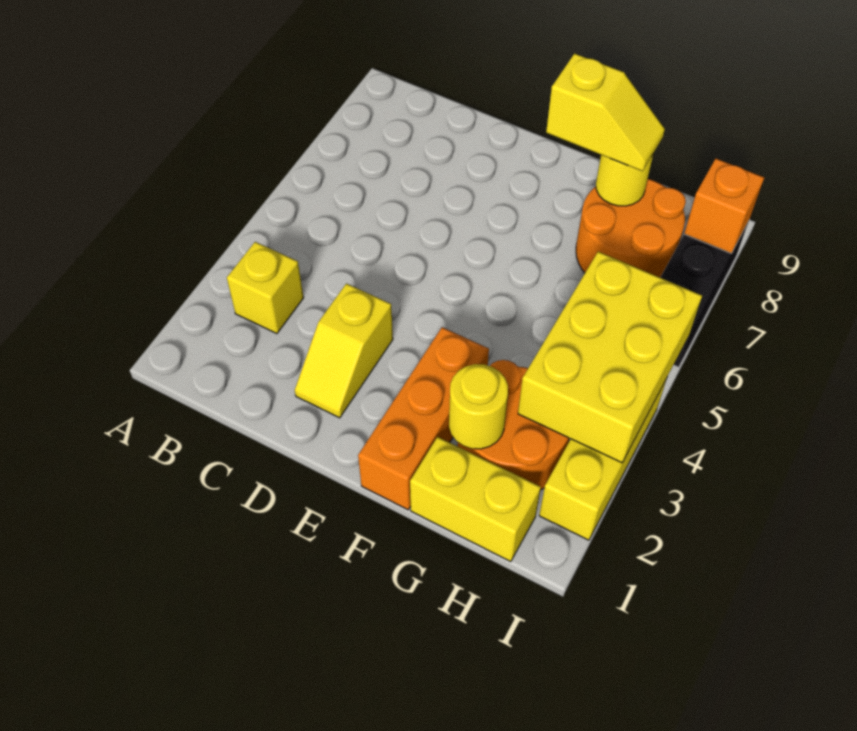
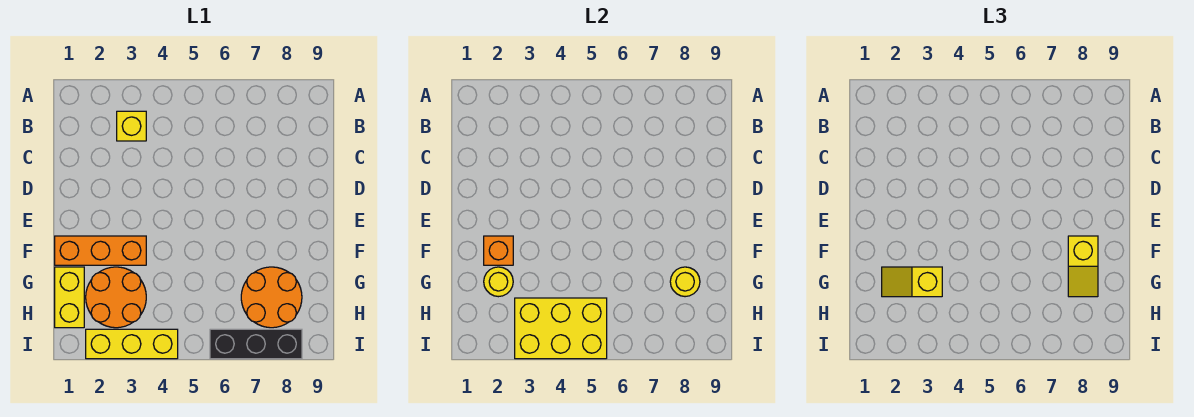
yellow 1x2 slope [295,284,393,418] -> yellow 1x2 slope moved to [882,267,942,297]
orange 1x1 brick [684,159,765,254] -> orange 1x1 brick moved to [484,236,513,265]

